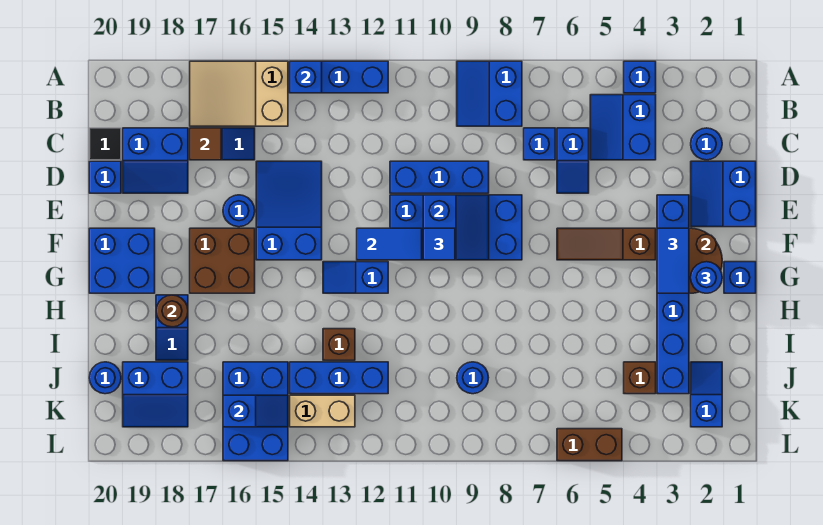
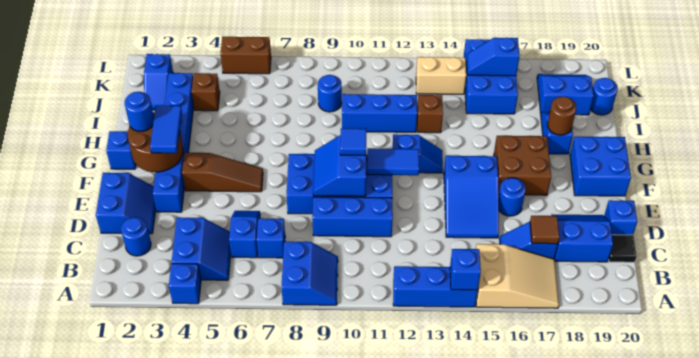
blue 1x3 brick [290,362,388,394] -> blue 1x3 brick moved to [342,94,417,132]

